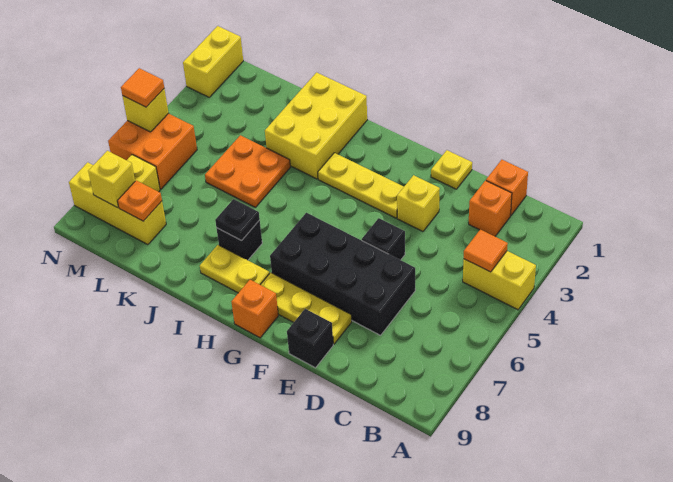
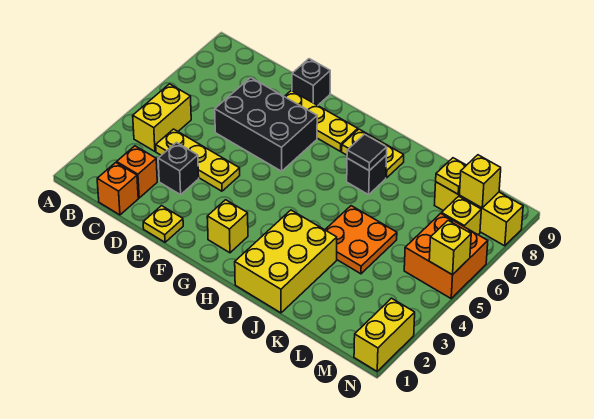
yellow 1x2 brick [463,251,536,310] -> yellow 1x2 brick turned to [133,84,191,151]
orange 1x1 tile [464,229,508,272] -> none
black 2x4 brick [270,213,415,335] -> black 2x3 brick [215,78,317,171]
yellow 1x1 brick [397,175,440,231] -> yellow 1x1 brick moved to [207,200,248,253]
black 1x1 brick [362,218,405,260] -> black 1x1 brick moved to [158,143,199,195]
yellow 1x3 plate [318,153,404,218] -> yellow 1x3 plate moved to [156,129,240,191]
orange 1x1 brick [231,280,278,338] -> none
black 1x1 plate [215,199,260,241] -> black 1x1 tile [347,134,387,171]
orange 1x1 plate [117,180,162,221] -> yellow 1x1 plate [436,158,466,194]
orange 1x1 tile [121,68,164,107] -> none

